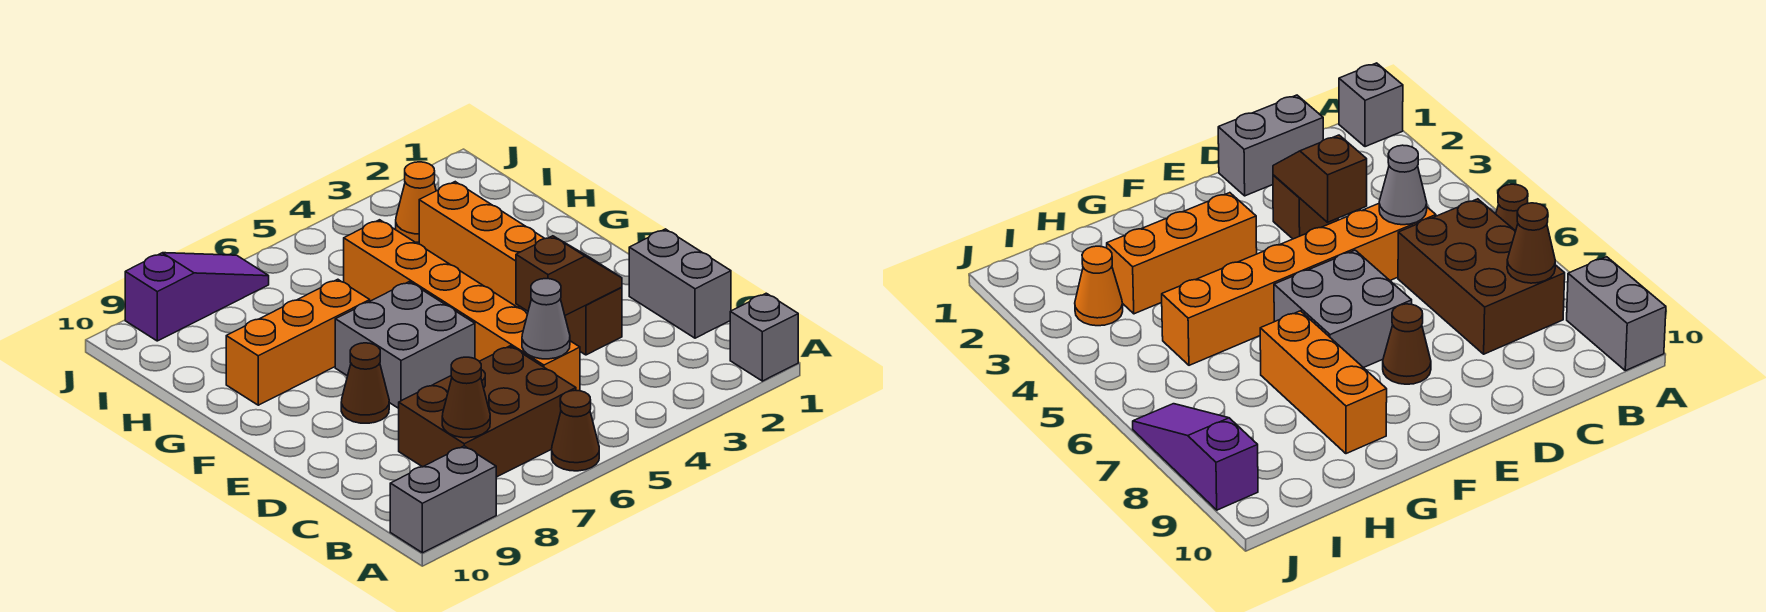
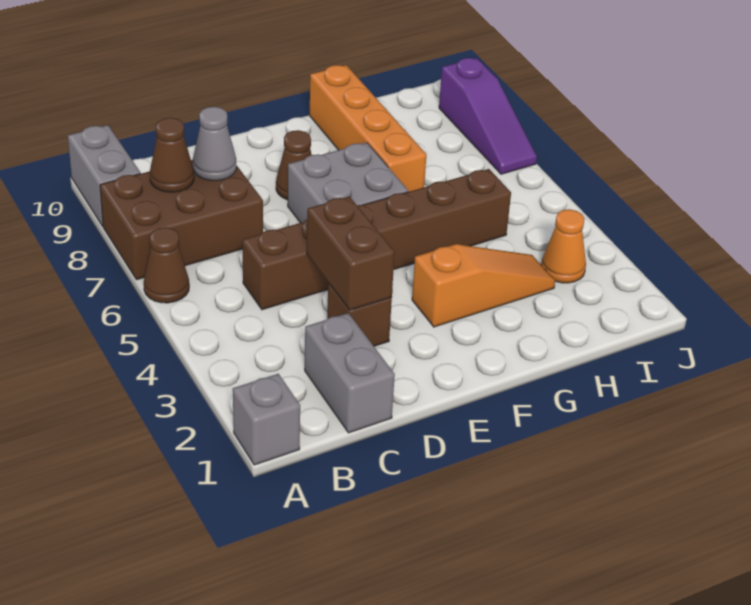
brown 2x3 brick [399,346,576,477] -> brown 2x3 brick turned to [100,160,263,280]
grey 1x2 brick [629,229,731,338] -> grey 1x2 brick turned to [305,313,395,433]
orange 1x6 brick [344,220,580,391] -> brown 1x6 brick [242,169,511,310]
grey 1x1 cone [522,279,570,359] -> grey 1x1 cone moved to [193,107,236,181]
brown 1x2 slope [516,236,622,315] -> brown 1x2 brick [307,197,395,310]
orange 1x3 brick [419,182,545,310] -> orange 1x3 slope [412,244,555,327]
orange 1x3 brick [226,279,370,405] -> orange 1x4 brick [310,65,426,192]

